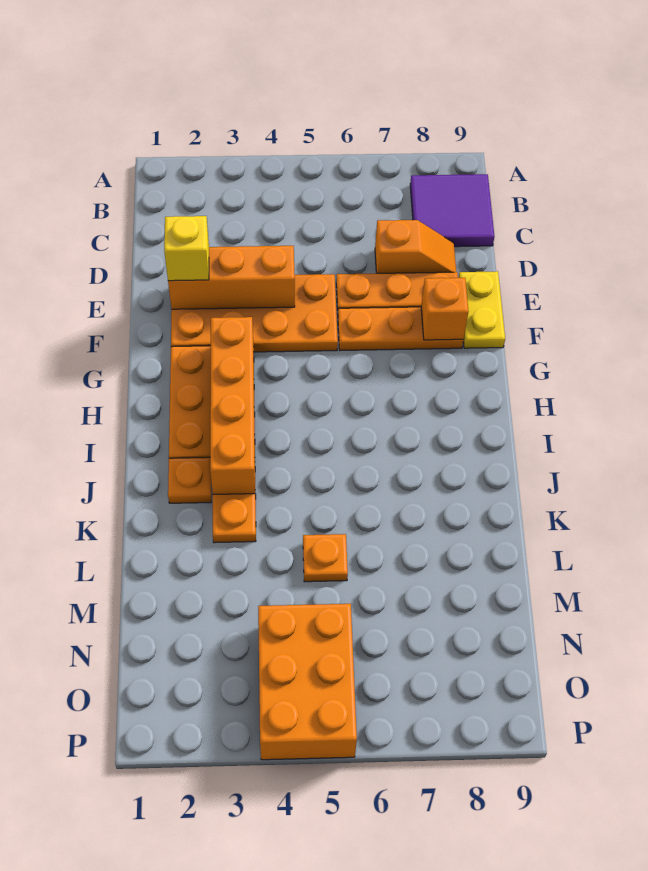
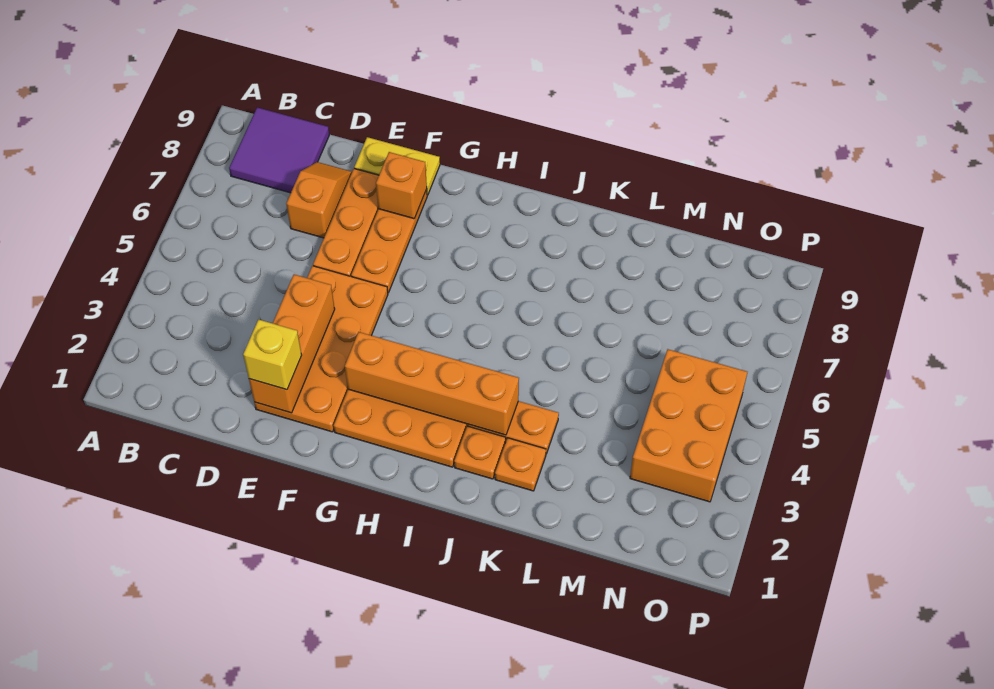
orange 1x1 plate [303,534,348,582] -> orange 1x1 plate moved to [495,438,546,491]
orange 2x3 brick [258,604,357,760] -> orange 2x3 brick turned to [630,349,747,502]

